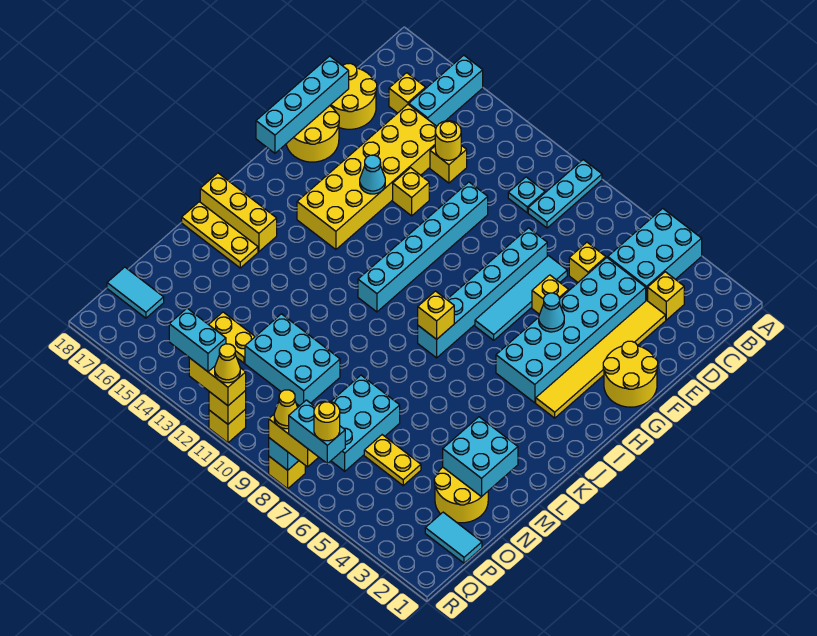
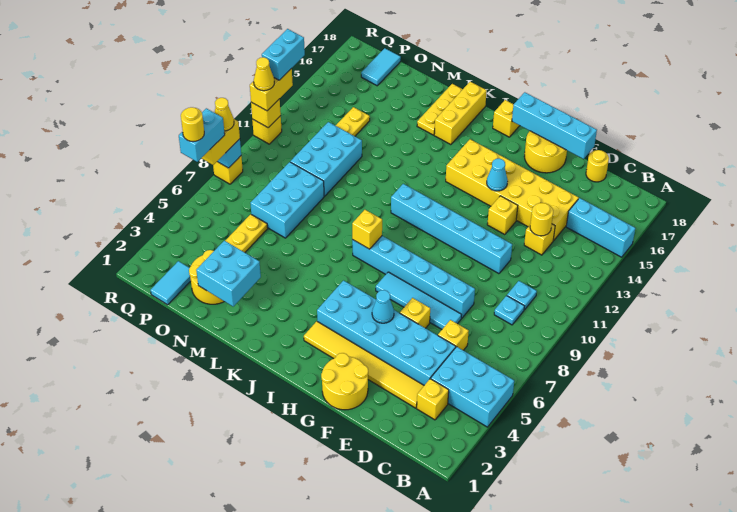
cyan 1x3 plate [528,160,602,228] -> cyan 1x1 plate [494,296,524,325]
yellow 1x1 brick [389,73,426,113] -> yellow 1x1 brick moved to [493,100,520,137]
yellow 2x2 round brick [330,63,377,129] -> yellow 1x1 round brick [586,150,609,182]
cyan 2x3 brick [331,375,400,471] -> cyan 2x3 brick turned to [250,162,324,238]

